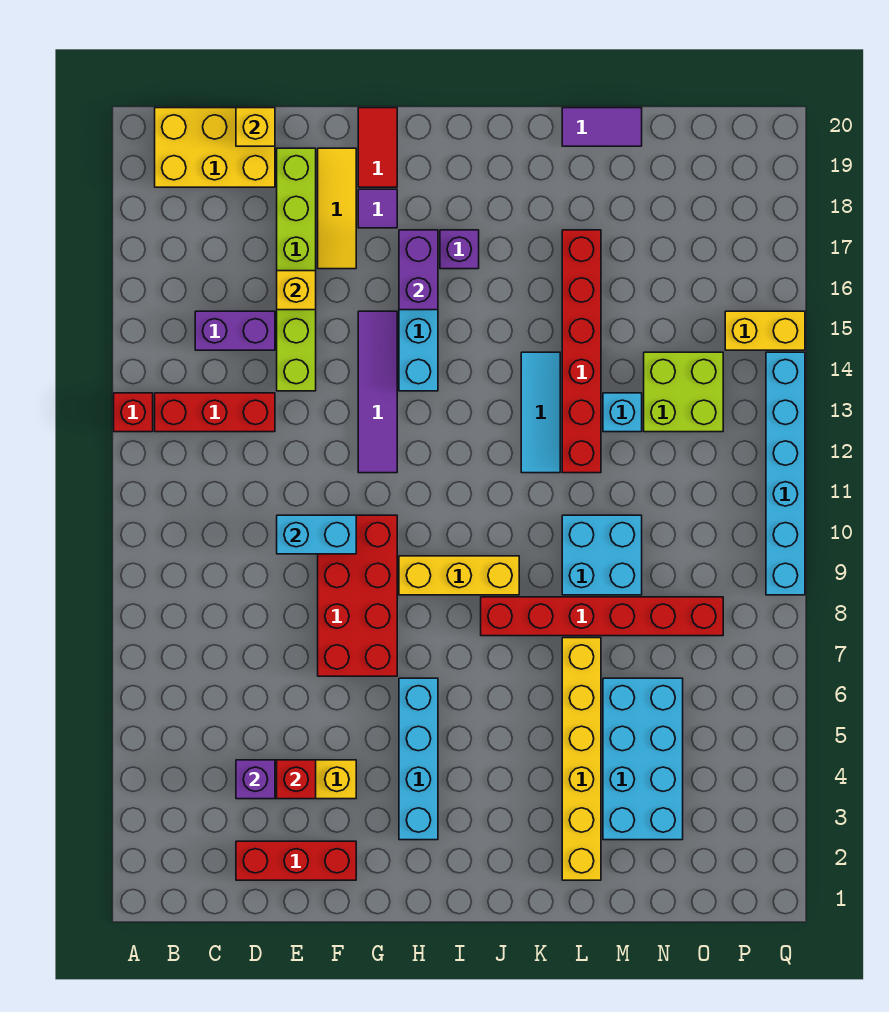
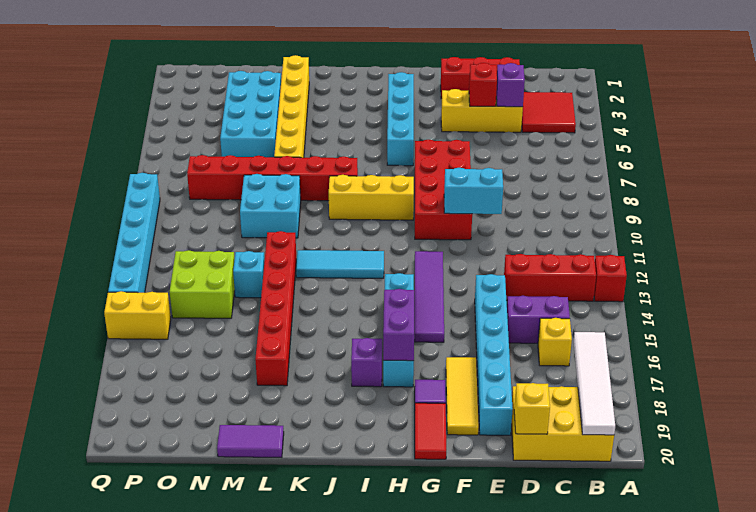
none -> red 2x2 tile [522,92,576,133]
none -> white 1x4 tile [574,332,615,435]
lime 1x6 brick [277,148,316,391] -> cyan 1x6 brick [475,274,513,435]
yellow 1x1 brick [277,271,316,310] -> yellow 1x1 brick moved to [538,318,572,366]
cyan 1x3 tile [521,352,560,473] -> cyan 1x3 tile turned to [296,250,384,278]

